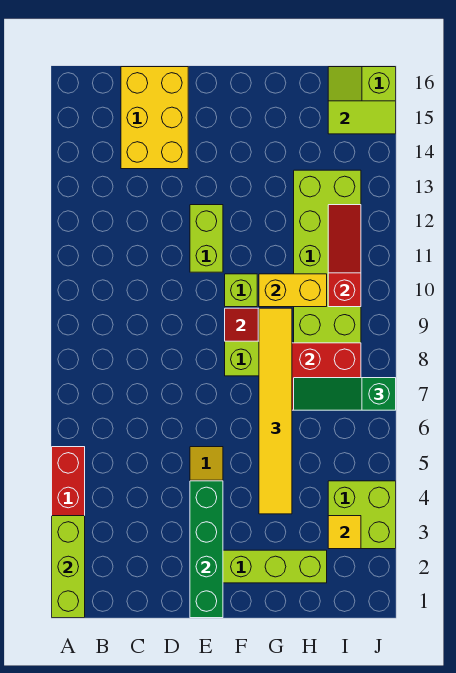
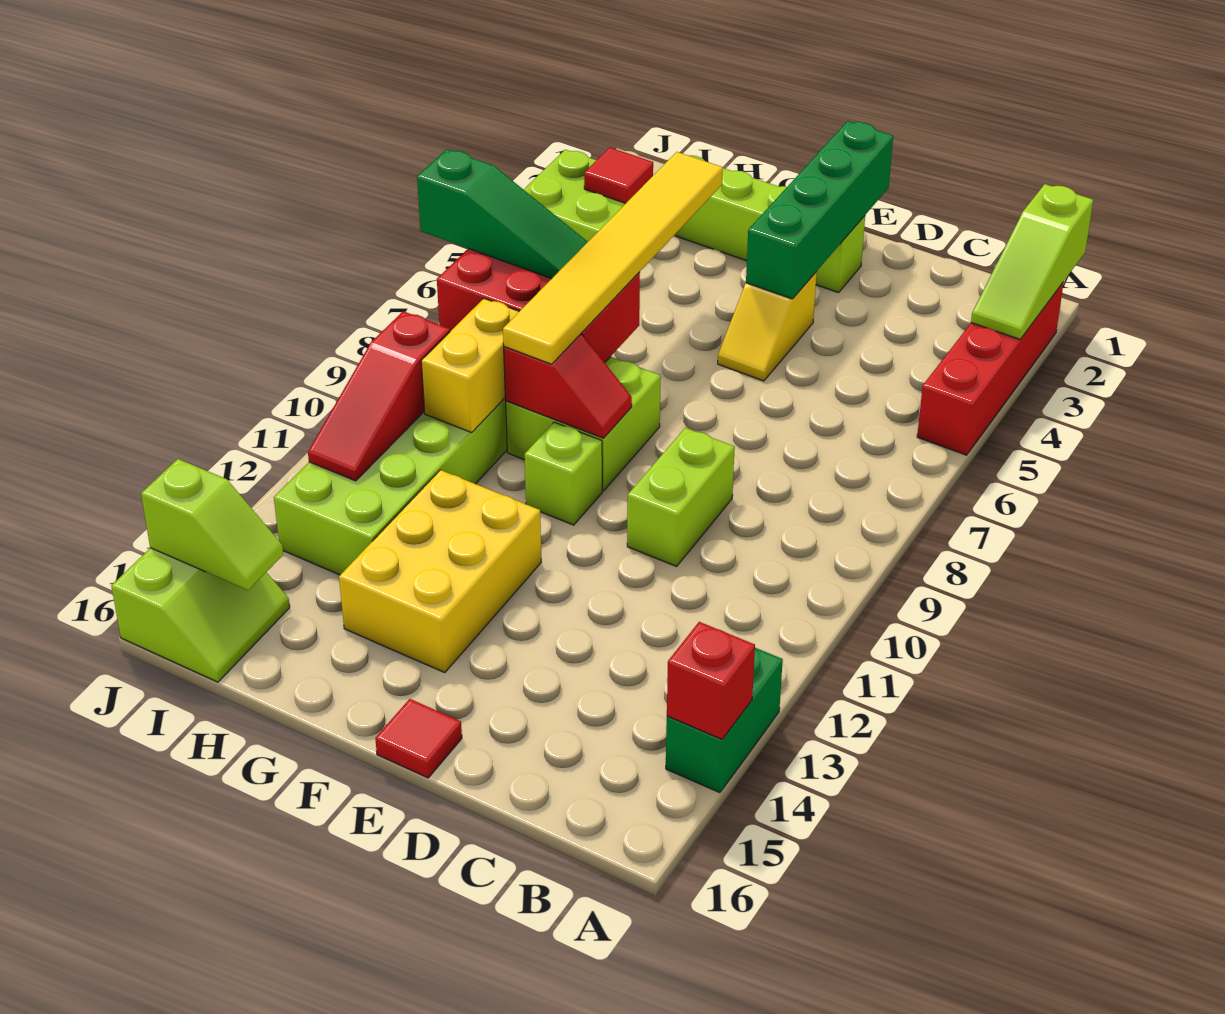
lime 1x3 brick [52,516,85,618] -> lime 1x3 slope [971,184,1093,339]
none -> green 1x2 brick [666,648,783,793]
none -> red 1x1 brick [667,622,755,739]
yellow 2x3 brick [121,67,188,169] -> yellow 2x3 brick moved to [339,470,541,673]
lime 1x2 brick [190,205,223,272] -> lime 1x2 brick moved to [627,428,735,566]
none -> red 1x1 tile [375,699,462,778]
yellow 1x2 brick [259,274,327,307] -> yellow 1x2 brick turned to [421,299,519,432]
yellow 1x1 tile [328,516,361,549] -> red 1x1 tile [584,148,653,203]
lime 1x2 tile [328,101,396,134] -> lime 1x2 slope [141,459,283,590]

